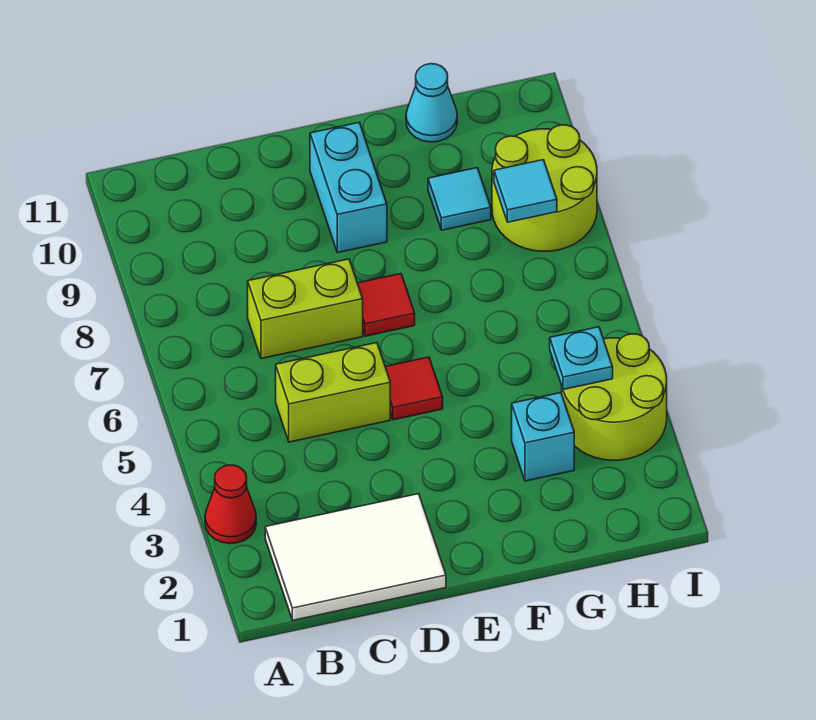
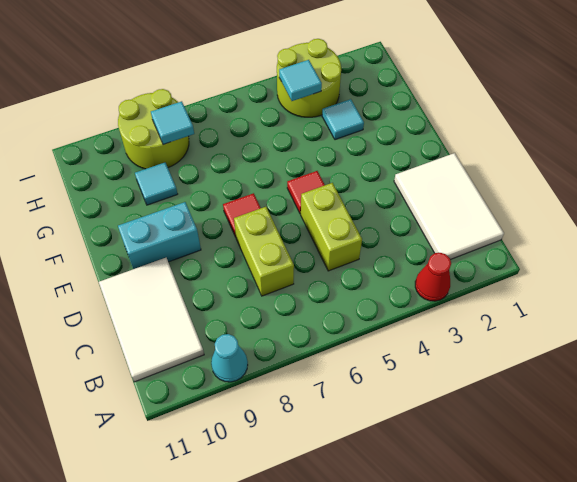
none -> white 2x3 tile [99,258,204,382]
cyan 1x1 brick [512,393,574,481] -> cyan 1x1 tile [322,99,364,140]
cyan 1x1 cone [406,64,457,142] -> cyan 1x1 cone moved to [211,334,248,382]
cyan 1x1 plate [550,327,613,390] -> cyan 1x1 tile [279,60,322,101]

